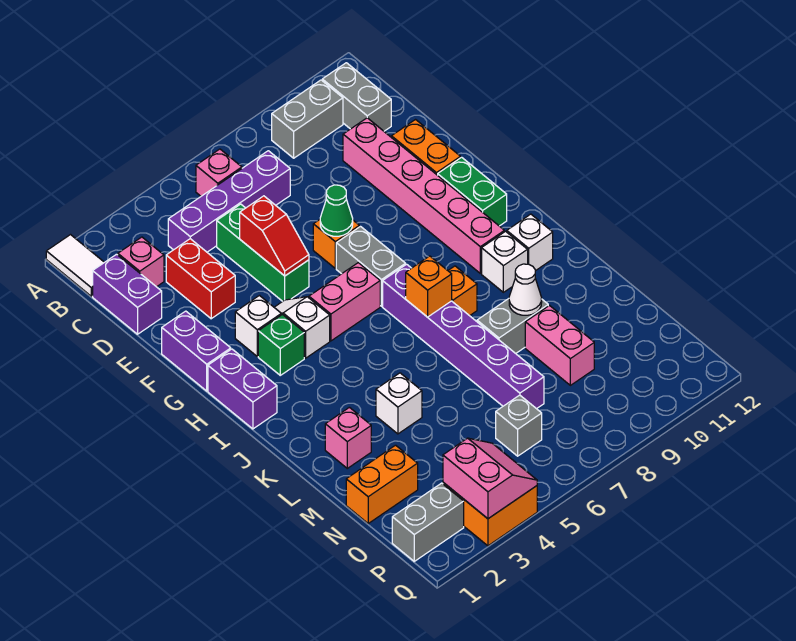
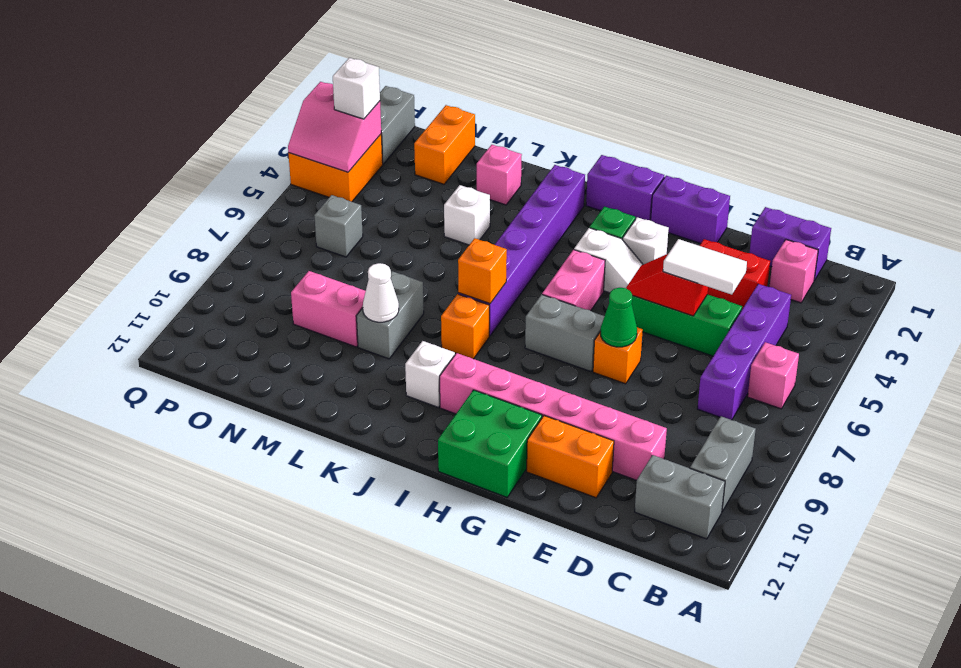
white 1x2 tile [46,235,104,296] -> white 1x2 tile moved to [663,239,747,295]
green 1x2 brick [438,157,507,226] -> green 2x2 brick [438,390,542,497]
purple 1x6 brick [383,264,544,409] -> purple 1x6 brick turned to [458,165,585,336]
white 1x1 brick [507,214,553,271] -> white 1x1 brick moved to [333,58,380,119]

